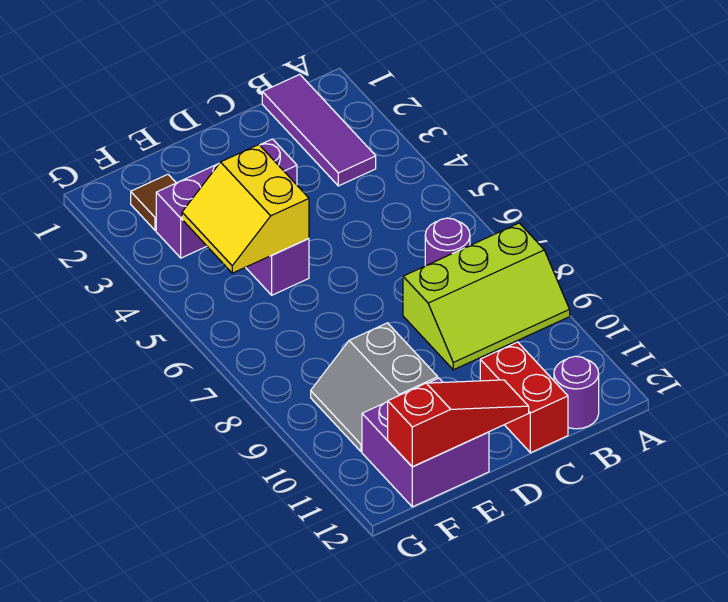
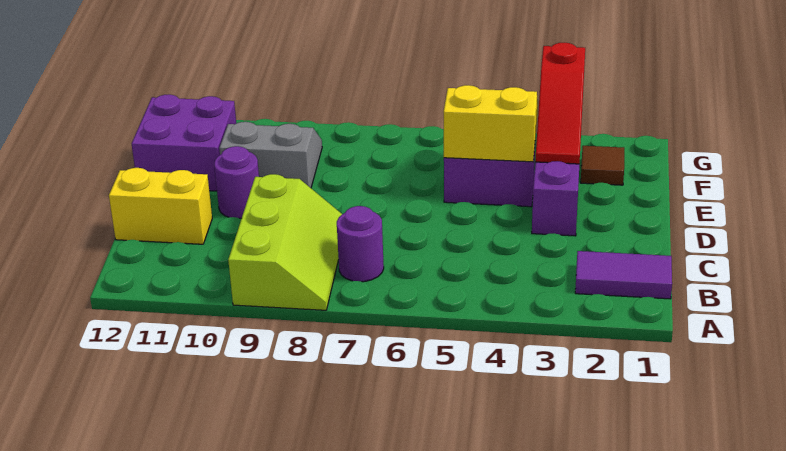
lime 2x3 slope [403,223,570,370] -> lime 2x3 slope turned to [228,174,342,310]
purple 1x3 tile [262,74,376,186] -> purple 1x2 tile [575,251,672,299]
purple 1x1 round brick [554,356,599,429] -> purple 1x1 round brick moved to [214,146,259,218]
red 1x2 brick [480,342,568,453] -> yellow 1x2 brick [109,168,212,244]
red 1x3 slope [388,380,529,467] -> red 1x3 slope moved to [535,43,585,164]

